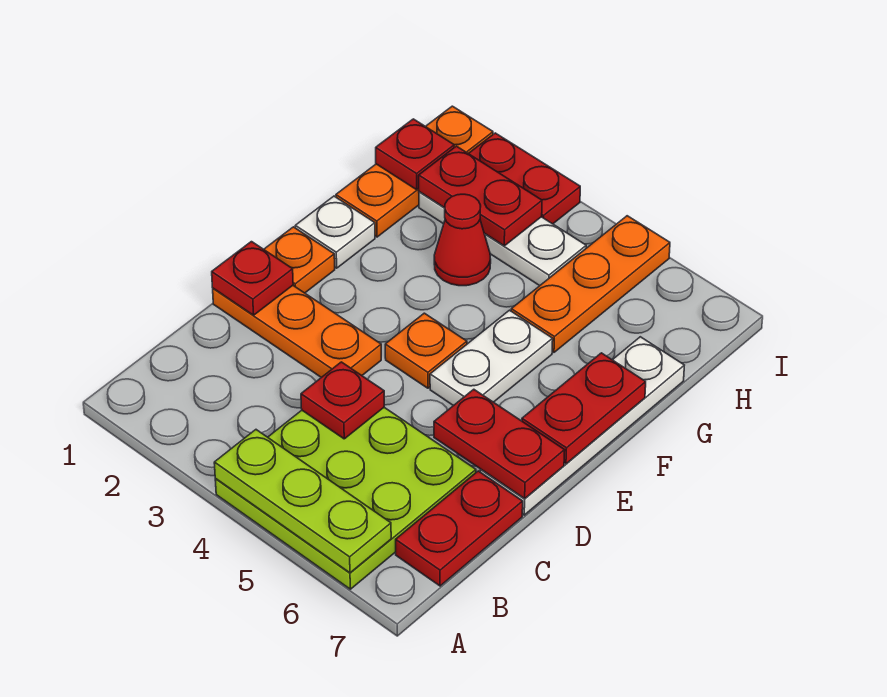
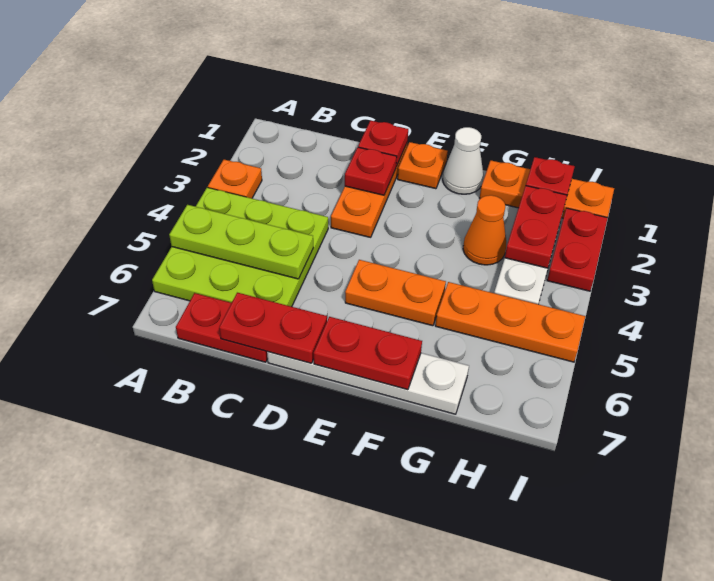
lime 1x3 plate [214,430,391,573] -> lime 1x3 plate turned to [169,205,313,279]
red 1x1 plate [301,362,384,439] -> red 1x1 plate moved to [345,147,397,195]
red 1x2 plate [434,389,565,498] -> red 1x2 plate turned to [219,293,327,363]
orange 1x1 plate [385,313,467,388] -> orange 1x1 plate moved to [208,160,262,198]
white 1x2 plate [430,310,553,406] -> orange 1x2 plate [345,260,446,326]
white 1x1 plate [295,196,375,268] -> white 1x1 cone [443,127,483,194]
red 1x1 cone [434,194,491,286] -> orange 1x1 cone [463,195,506,265]

